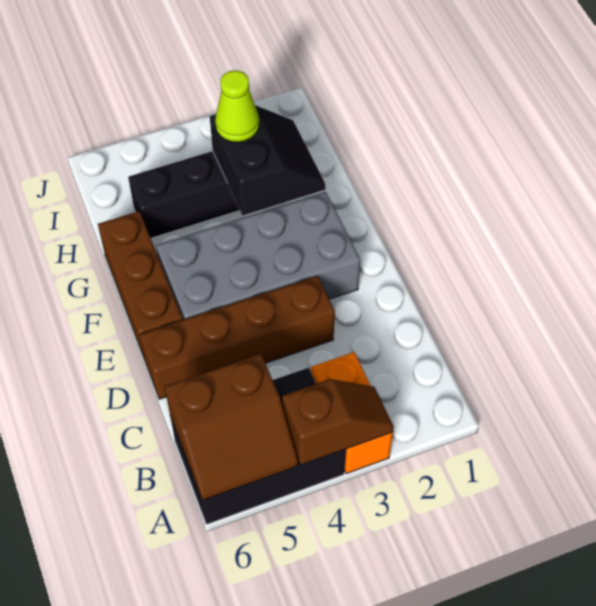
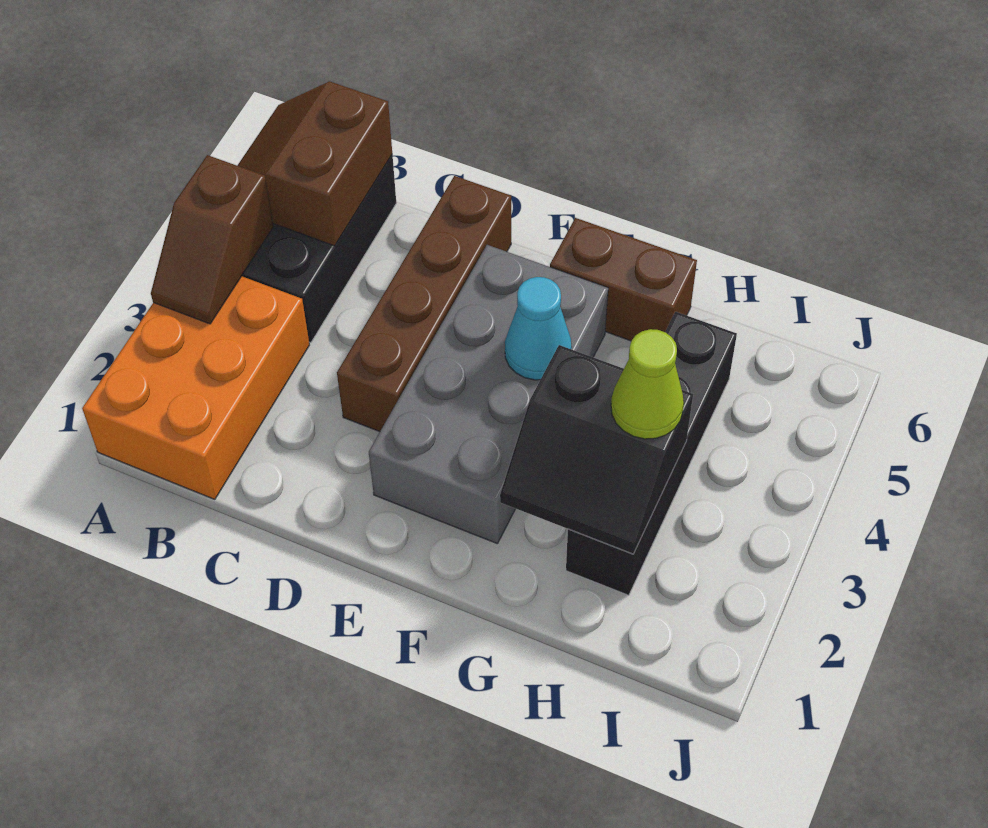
orange 1x2 brick [311,352,393,474] -> orange 2x3 brick [82,276,309,499]
brown 1x3 brick [98,211,183,358] -> brown 1x2 brick [550,218,697,341]
none -> cyan 1x1 cone [505,277,572,380]

